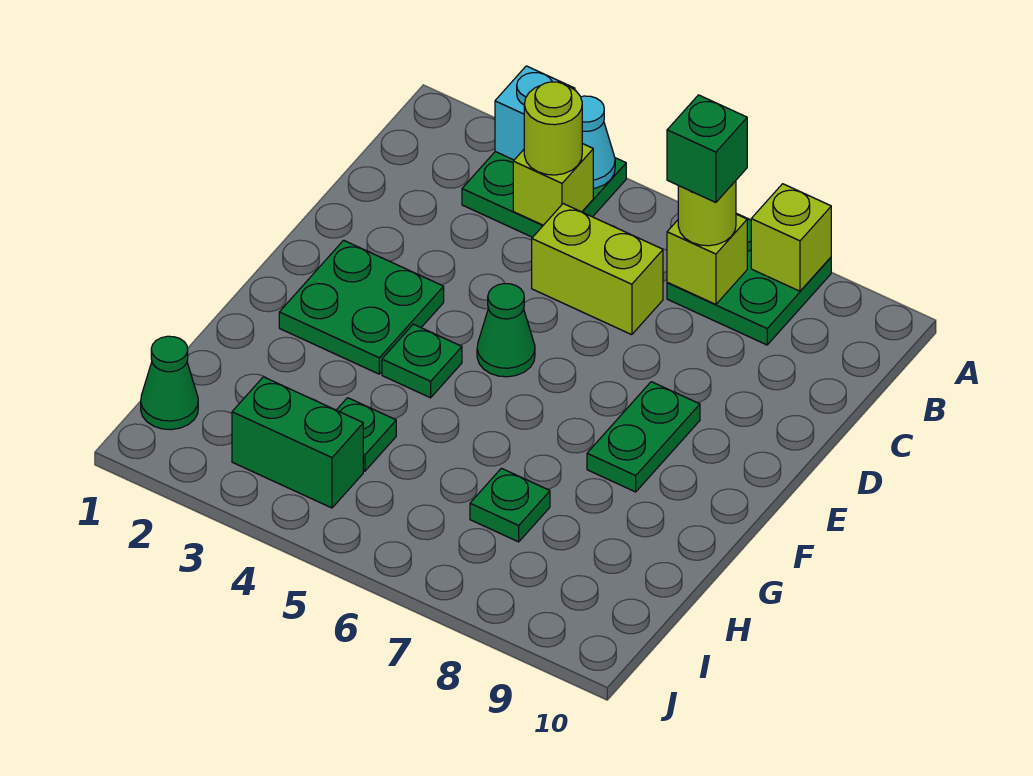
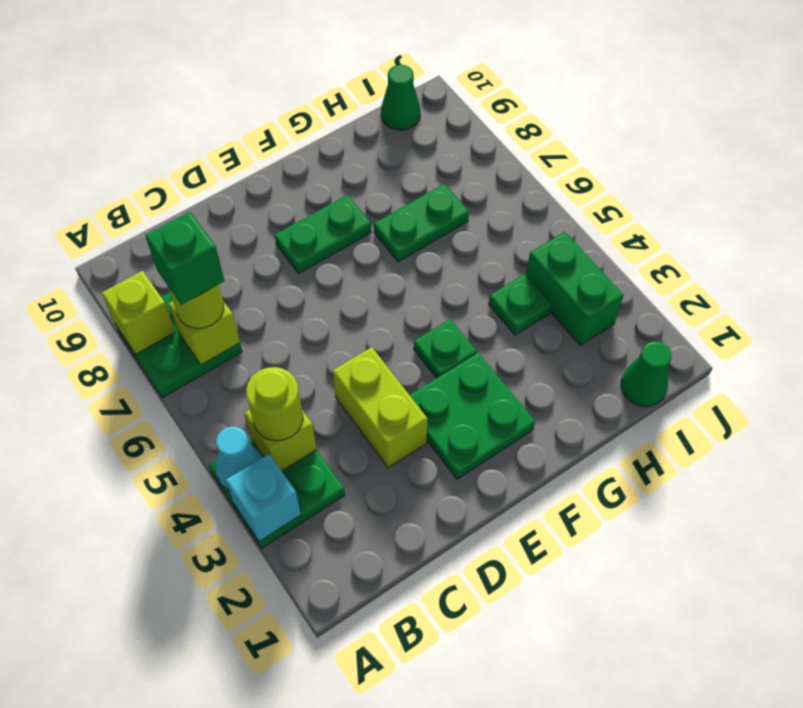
lime 1x2 brick [532,204,663,335] -> lime 1x2 brick moved to [333,347,428,468]
green 1x1 cone [477,284,535,377] -> green 1x1 cone moved to [381,65,420,130]
green 1x1 plate [470,468,550,542] -> green 1x2 plate [374,184,469,262]

